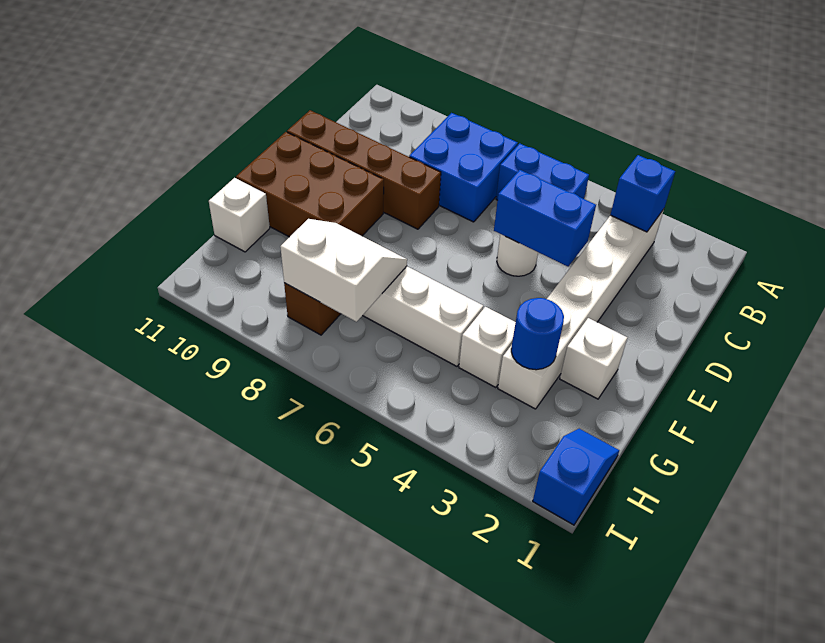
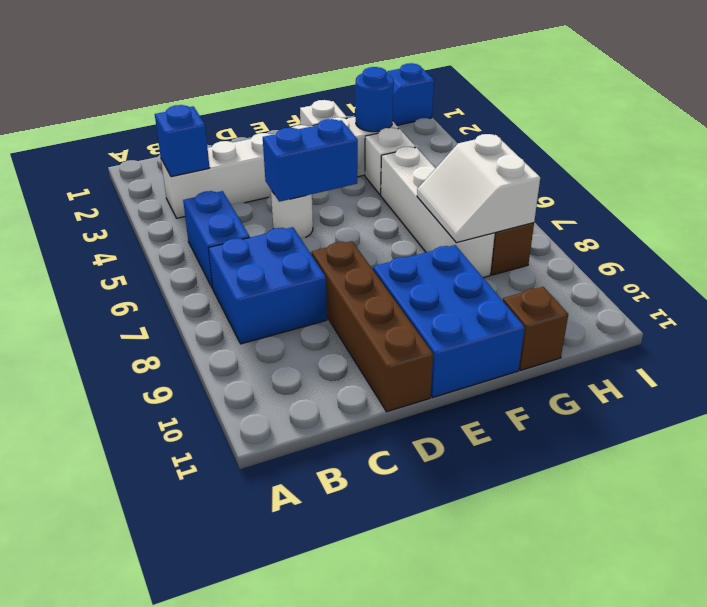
blue 1x2 brick [494,170,596,266] -> blue 1x2 brick turned to [263,119,358,202]
brown 2x3 brick [236,132,384,237] -> blue 2x3 brick [373,245,525,397]
white 1x1 brick [209,178,270,252] -> brown 1x1 brick [503,287,568,370]

